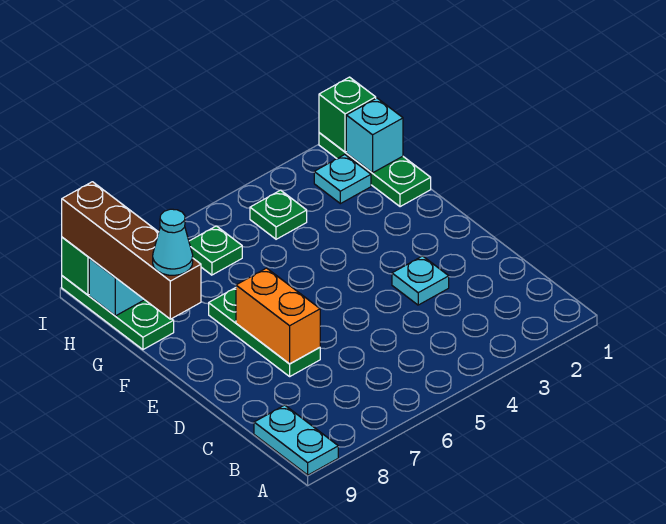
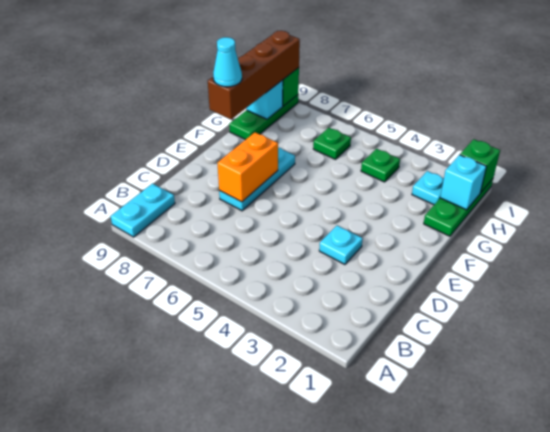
green 1x3 plate [209,288,320,376] -> cyan 1x3 plate [219,147,295,211]

